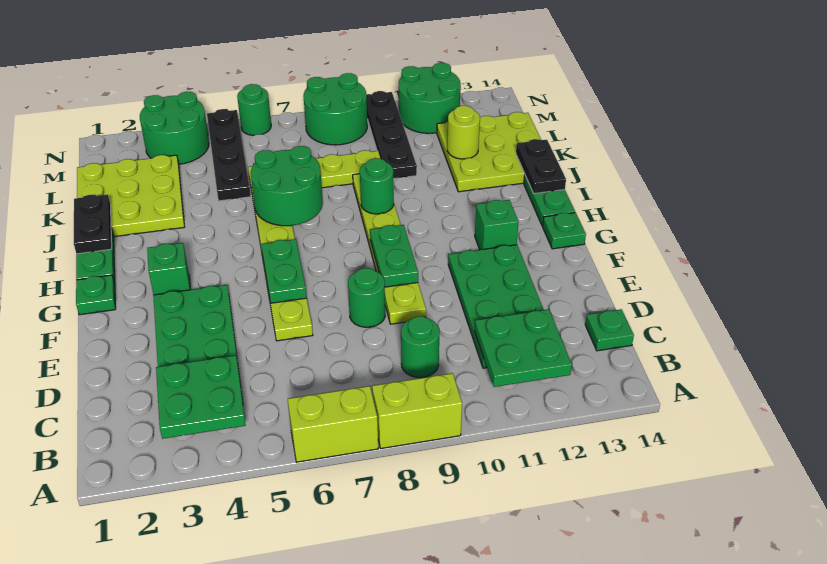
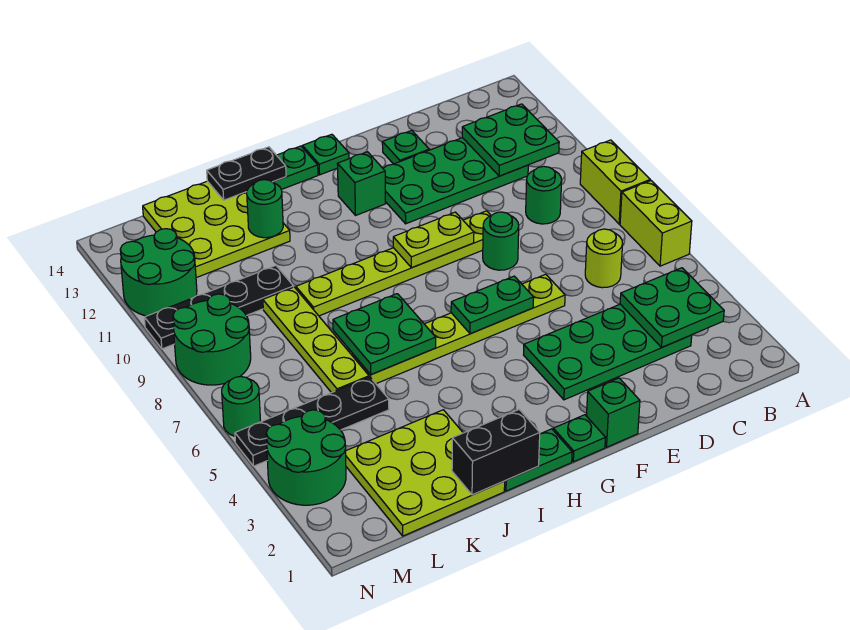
green 1x1 plate [585,309,634,351] -> green 1x1 plate moved to [382,130,429,164]
green 1x2 plate [370,225,418,287] -> lime 1x2 plate [393,212,474,268]
green 1x1 brick [147,243,191,295] -> green 1x1 brick moved to [586,378,640,447]
black 1x2 plate [74,194,112,254] -> black 1x2 brick [452,410,540,495]
green 2x2 round brick [251,146,323,226] -> green 2x2 plate [333,294,436,375]
green 1x1 round brick [360,158,394,214] -> green 1x1 round brick moved to [247,180,283,238]
lime 1x1 round brick [447,106,480,159] -> lime 1x1 round brick moved to [585,229,623,288]

